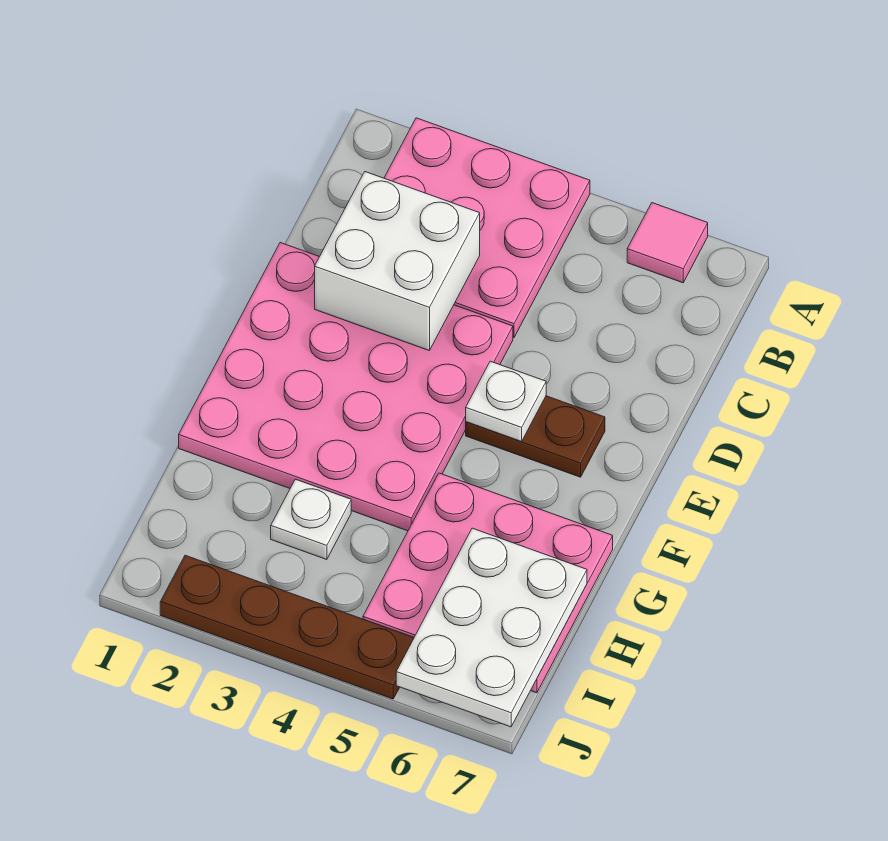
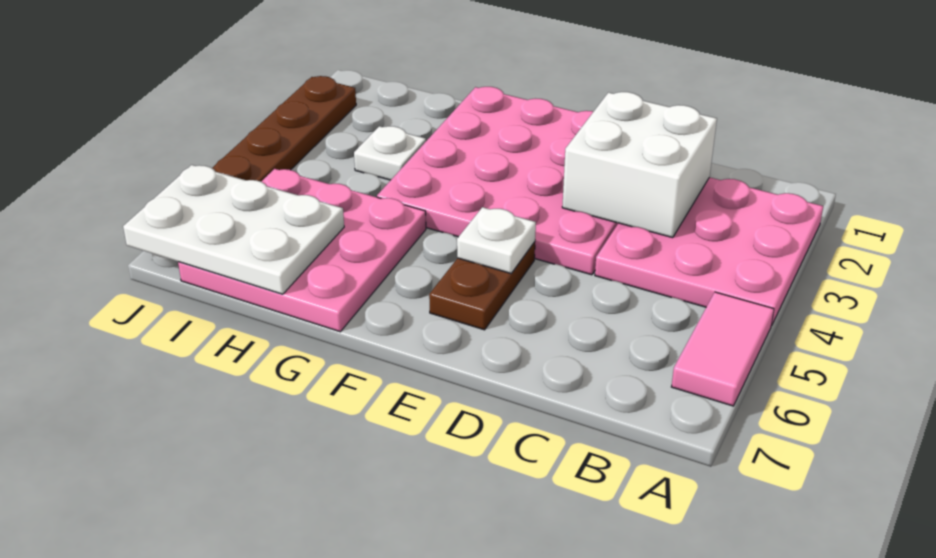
pink 1x1 tile [627,203,708,283] -> pink 1x2 tile [672,292,774,406]

